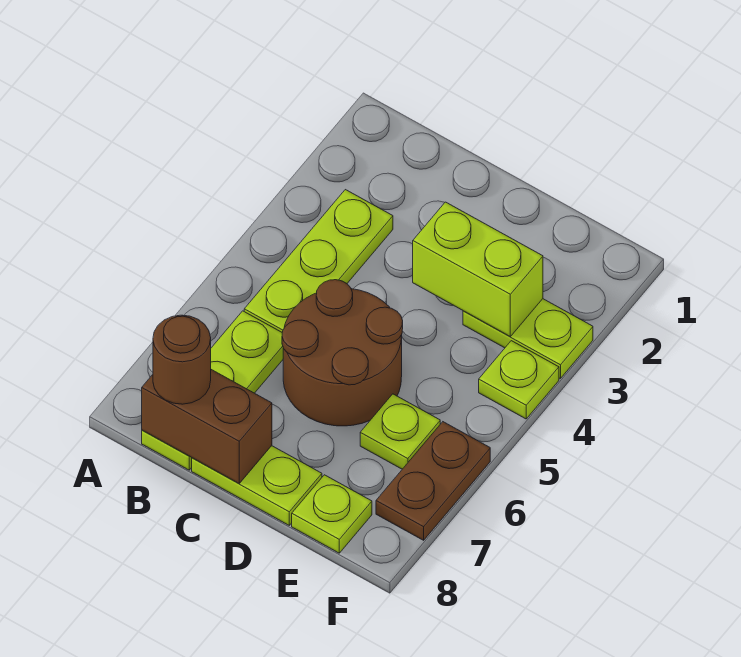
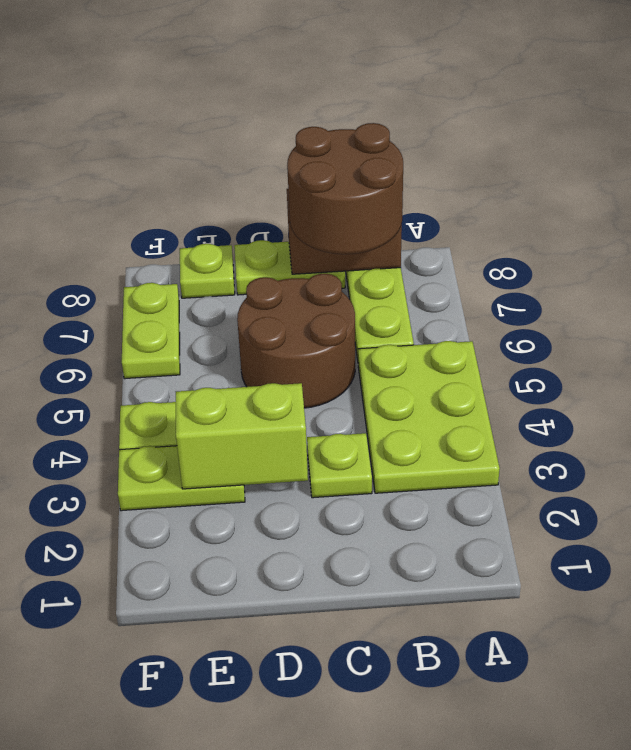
lime 1x3 plate [244,190,393,332] -> lime 2x3 plate [358,341,500,493]
brown 1x1 round brick [153,315,211,404] -> brown 2x2 round brick [287,123,403,254]
lime 1x1 plate [360,394,440,469] -> lime 1x1 plate moved to [307,433,372,498]
brown 1x2 plate [376,422,490,540] -> lime 1x2 plate [122,283,180,379]

